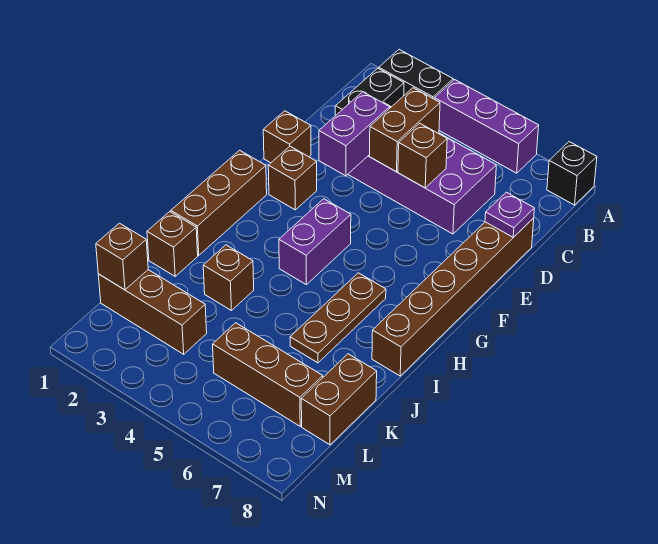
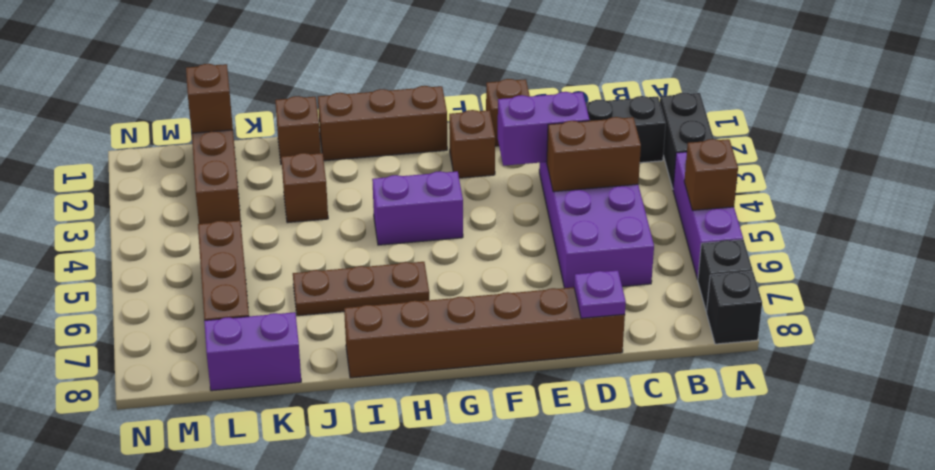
none -> black 1x1 brick [698,240,753,312]
brown 1x1 brick [398,123,447,188] -> brown 1x1 brick moved to [684,139,738,210]
brown 1x2 brick [301,354,377,445] -> purple 1x2 brick [204,312,301,391]

